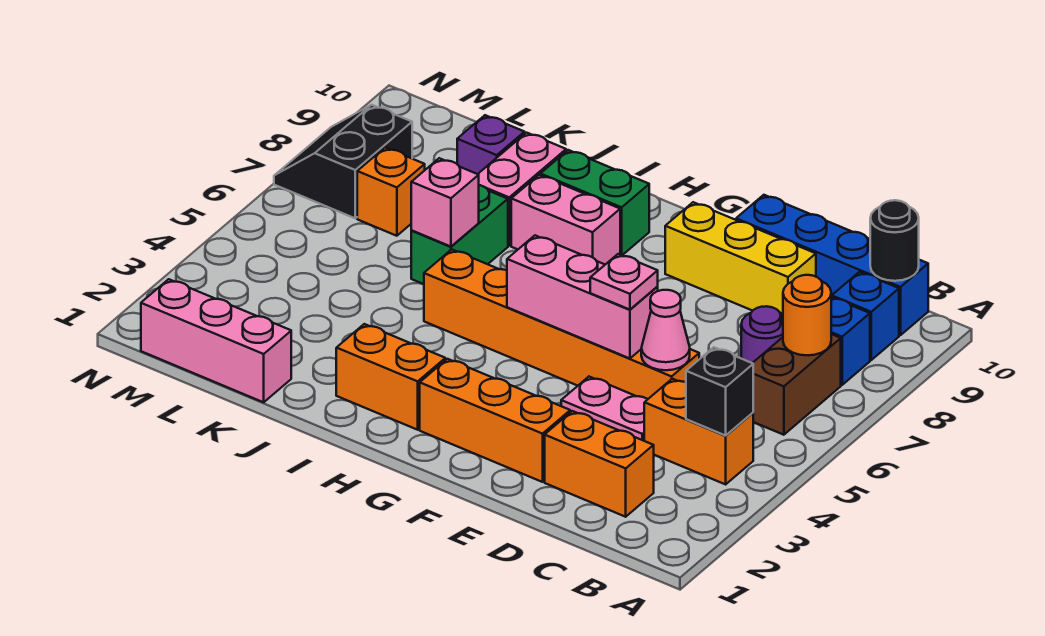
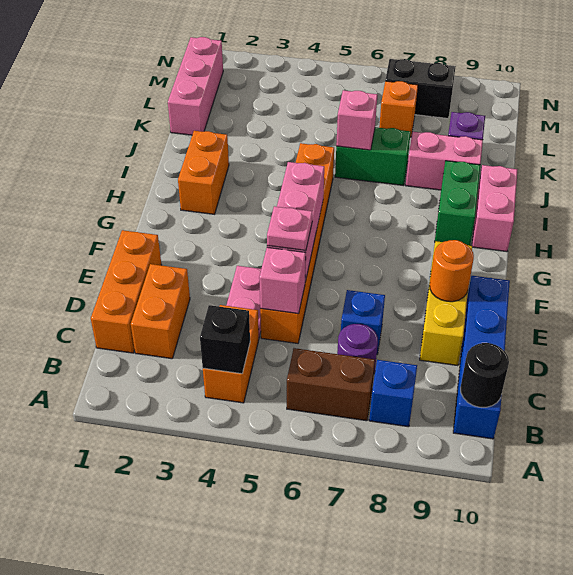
orange 1x1 round brick [783,275,831,355] -> orange 1x1 round brick moved to [430,240,474,302]
blue 1x1 brick [832,272,899,360] -> blue 1x1 brick moved to [341,290,385,354]
pink 1x1 cone [641,290,690,370] -> pink 1x1 brick [259,247,306,314]
orange 1x3 brick [420,359,570,482] -> orange 1x3 brick moved to [91,230,161,353]
pink 1x2 brick [511,175,620,264] -> pink 1x2 brick moved to [472,165,517,252]

